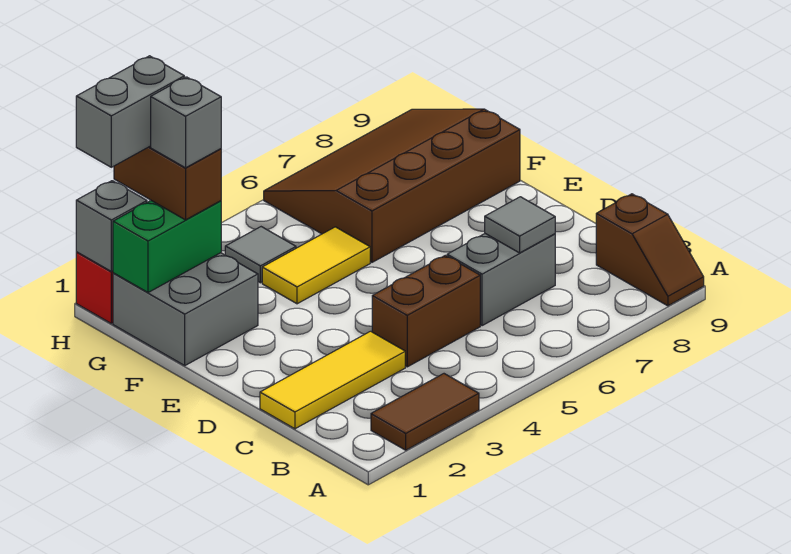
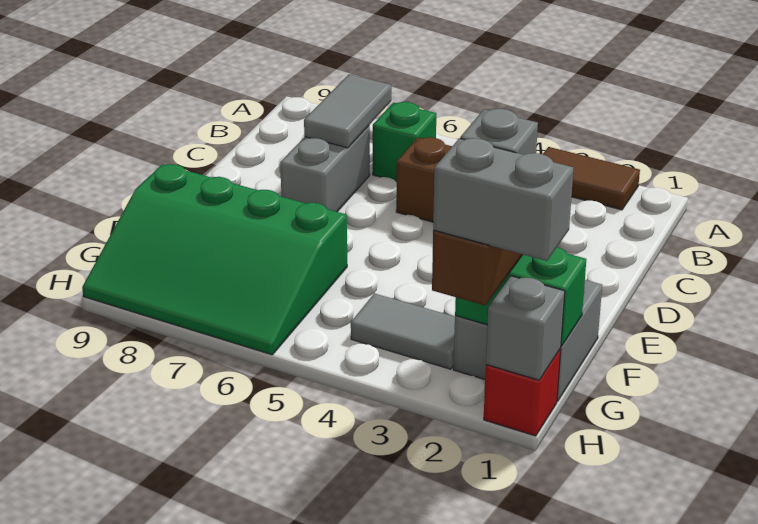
brown 1x2 slope [596,194,704,306] -> none
none -> green 1x1 brick [373,102,436,181]
yellow 1x3 tile [260,331,405,429] -> none
grey 1x2 brick [447,234,555,326] -> grey 1x2 brick turned to [280,126,370,212]
grey 1x1 tile [485,197,555,253] -> grey 1x2 tile [304,74,391,148]
yellow 1x2 tile [262,227,370,304] -> none
brown 3x4 slope [264,109,520,262] -> green 3x4 slope [82,164,347,355]
grey 1x1 tile [225,227,296,283] -> grey 1x2 tile [351,293,455,369]

